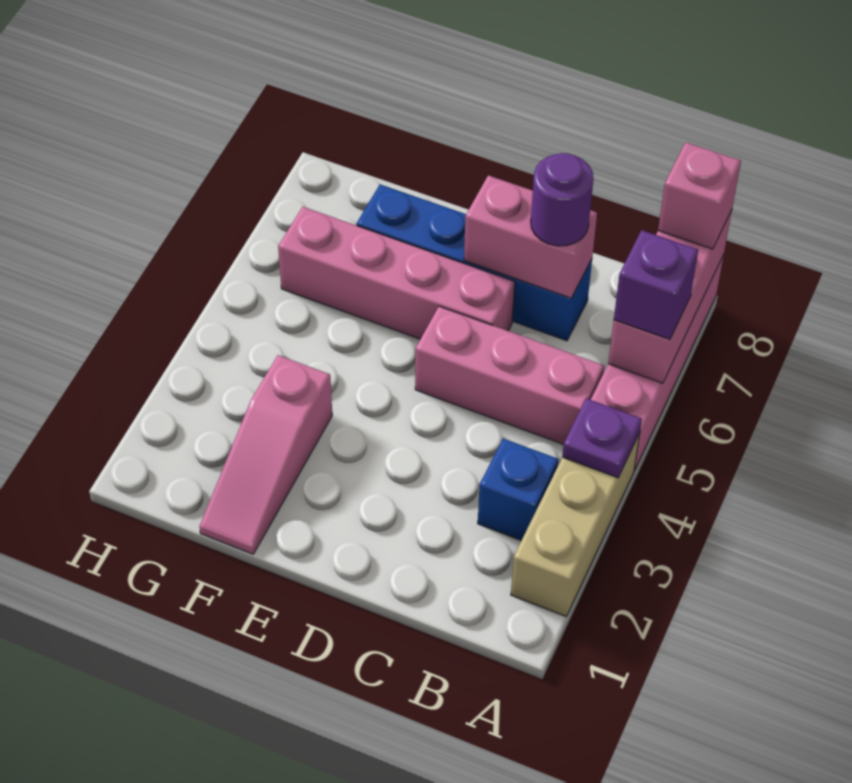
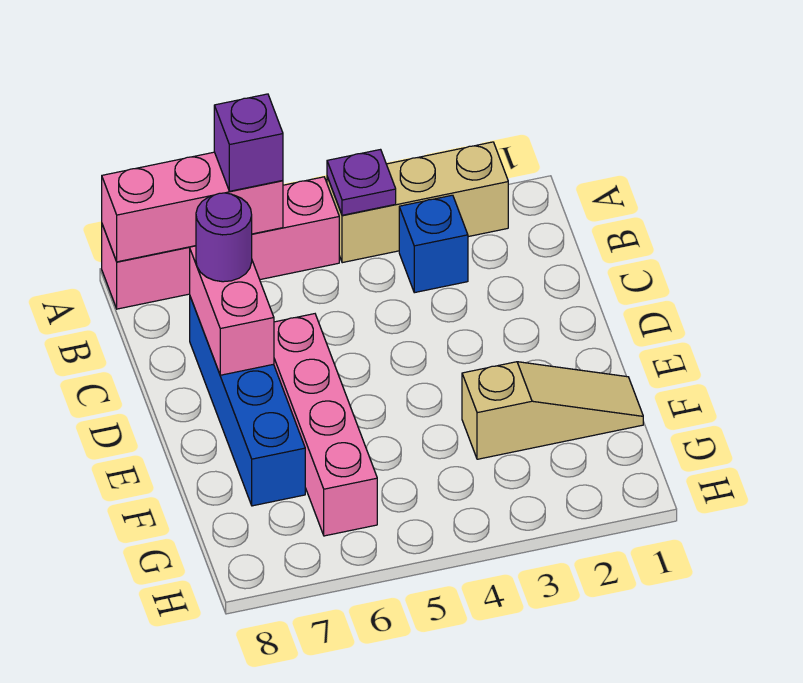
pink 1x1 brick [658,142,741,249] -> none
pink 1x3 brick [415,306,604,444] -> none
pink 1x3 slope [200,355,332,554] -> tan 1x3 slope [462,362,643,459]

